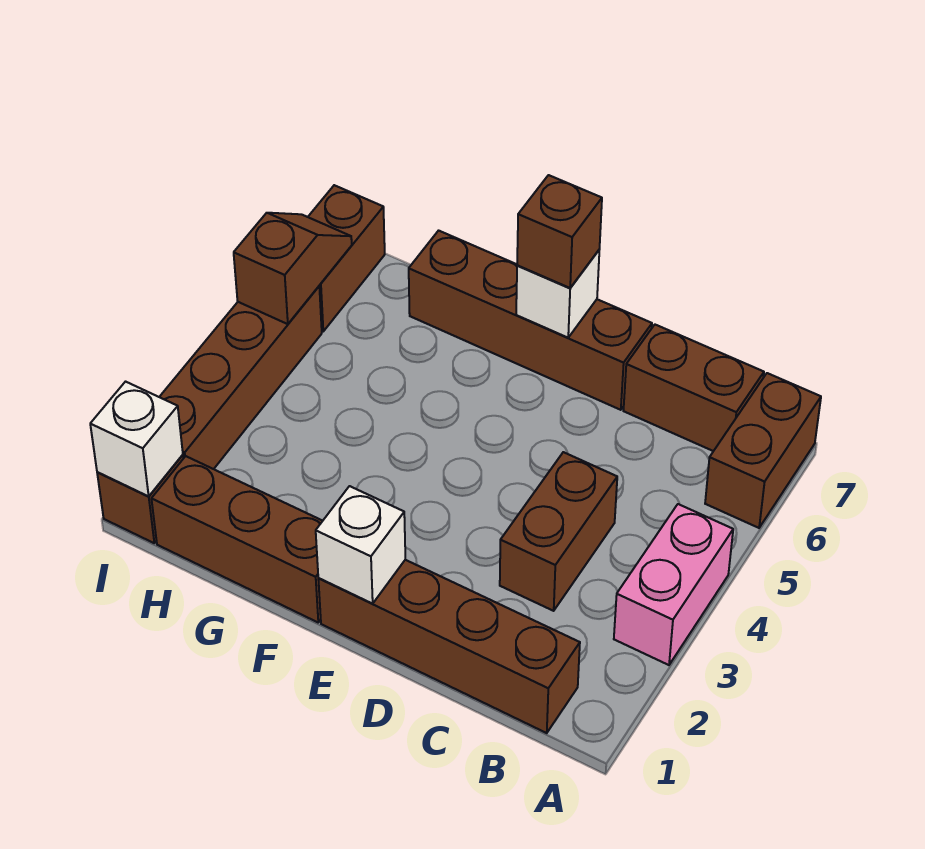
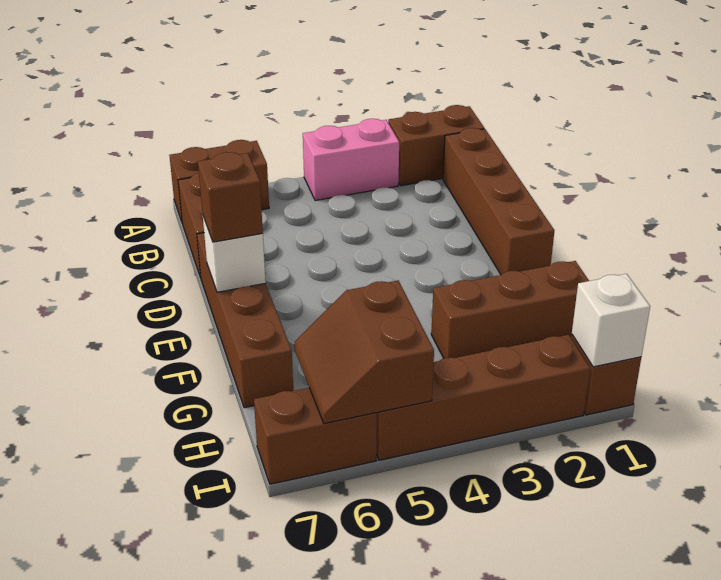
brown 1x2 brick [500,452,617,611] -> brown 1x2 brick moved to [388,105,484,186]
white 1x1 brick [316,486,405,604] -> none
brown 1x3 brick [152,456,322,622] -> brown 1x3 brick turned to [431,261,589,358]
brown 1x2 slope [234,213,352,324] -> brown 2x2 slope [295,281,434,424]

